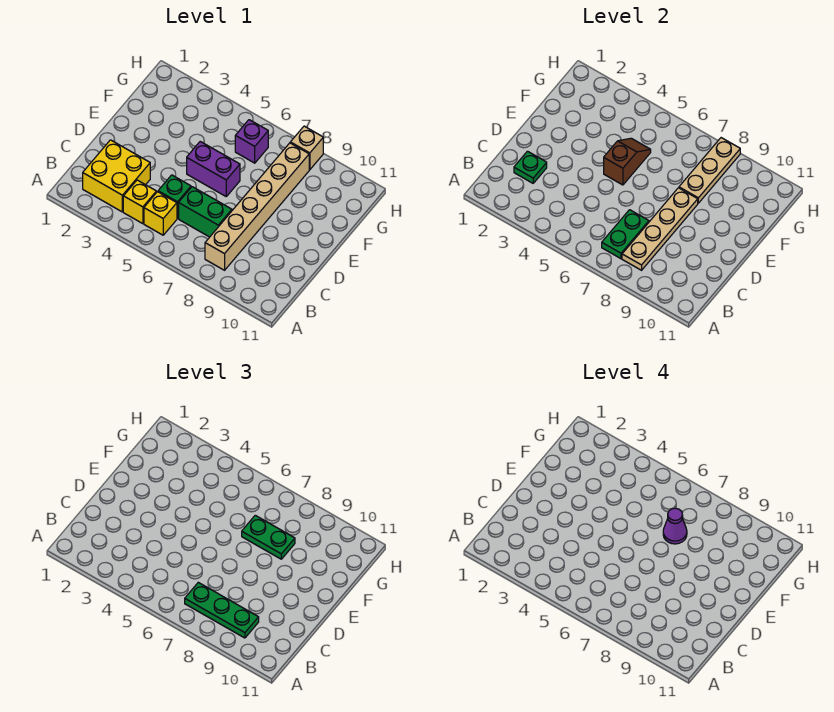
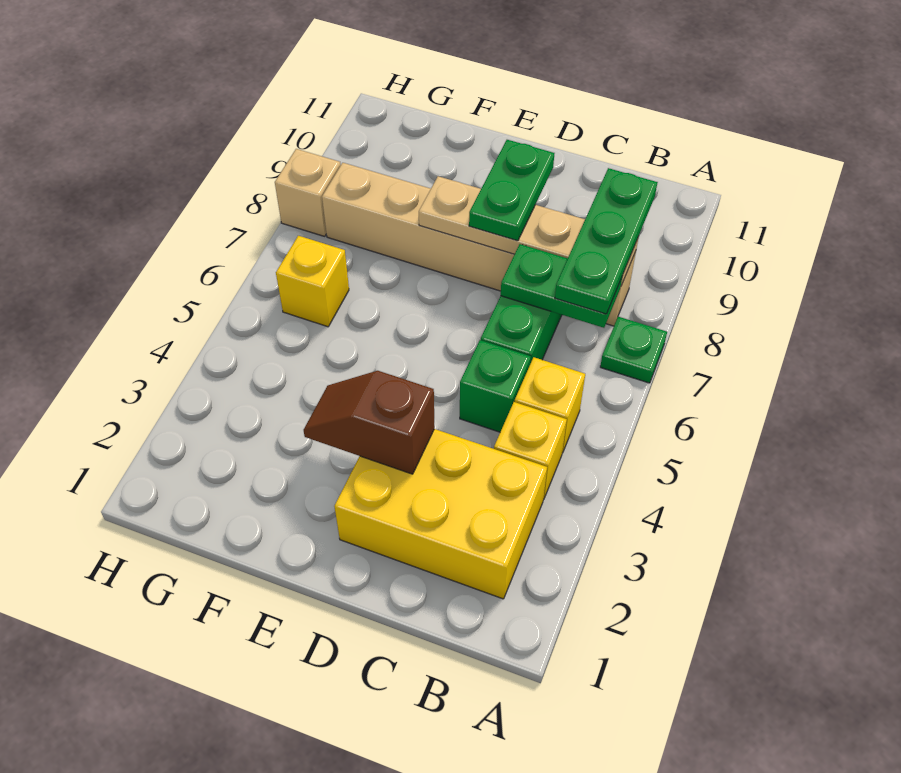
yellow 2x2 brick [83,140,150,212] -> yellow 2x3 brick [334,429,547,599]
green 1x1 plate [514,151,547,183] -> green 1x1 plate moved to [600,317,667,383]
purple 1x2 brick [187,142,240,196] -> none
brown 1x2 slope [604,138,651,185] -> brown 1x2 slope moved to [304,371,435,474]
green 1x2 plate [242,515,295,559] -> green 1x2 plate moved to [469,140,554,241]
purple 1x1 cone [663,508,687,544] -> none
tan 1x3 plate [679,138,740,203] -> none
purple 1x1 brick [235,120,268,163] -> yellow 1x1 brick [276,236,349,327]

